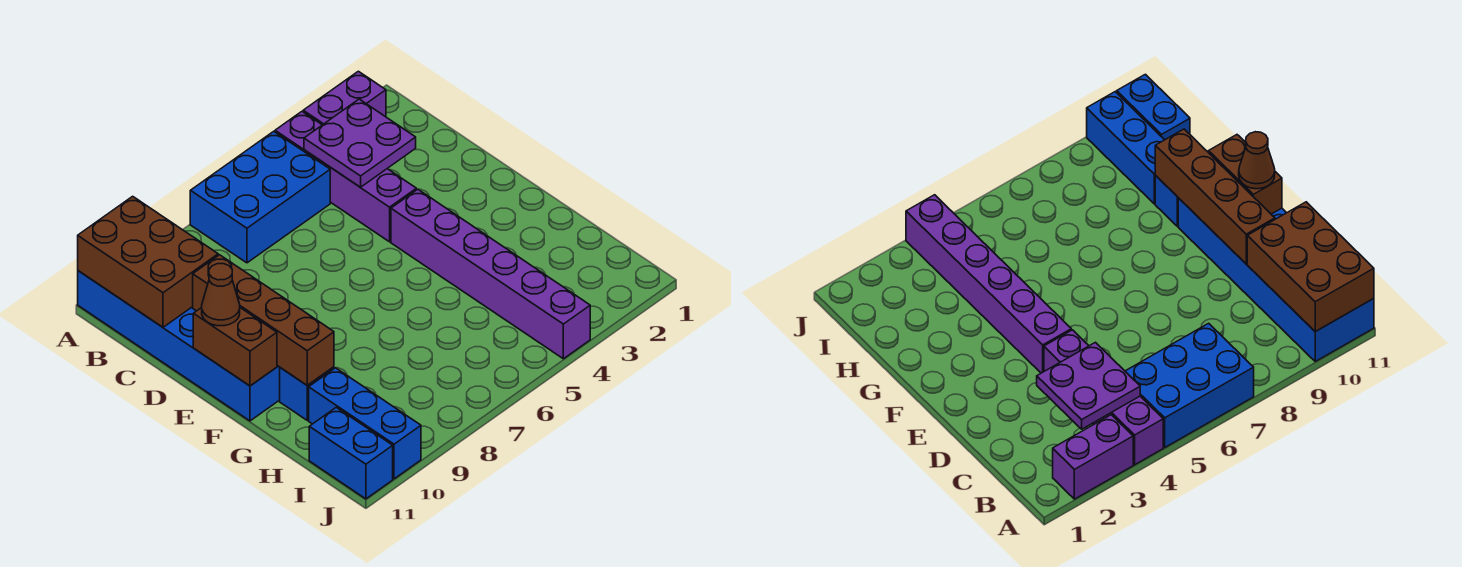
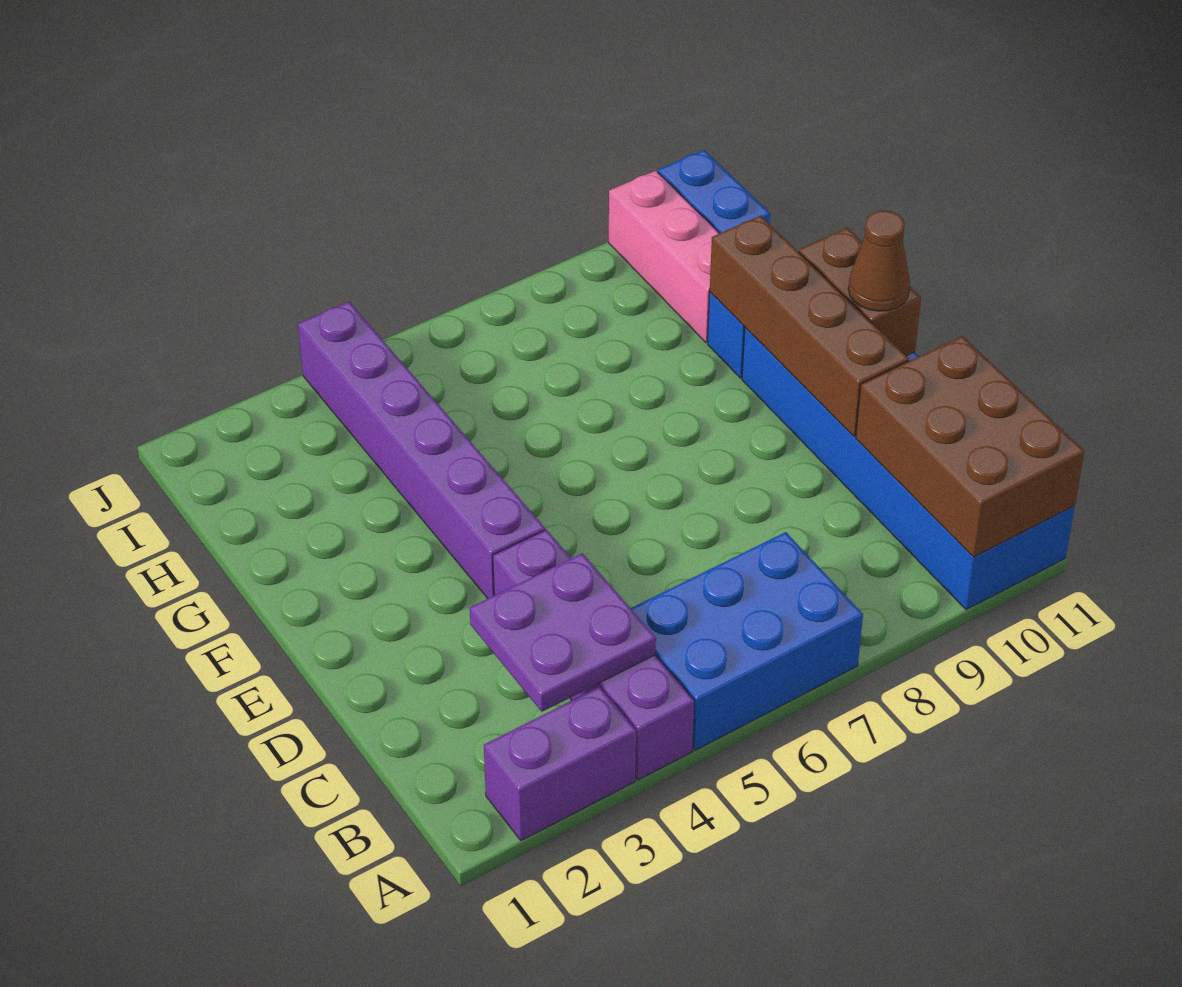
blue 1x3 brick [309,368,421,479] -> pink 1x3 brick [609,171,719,343]

